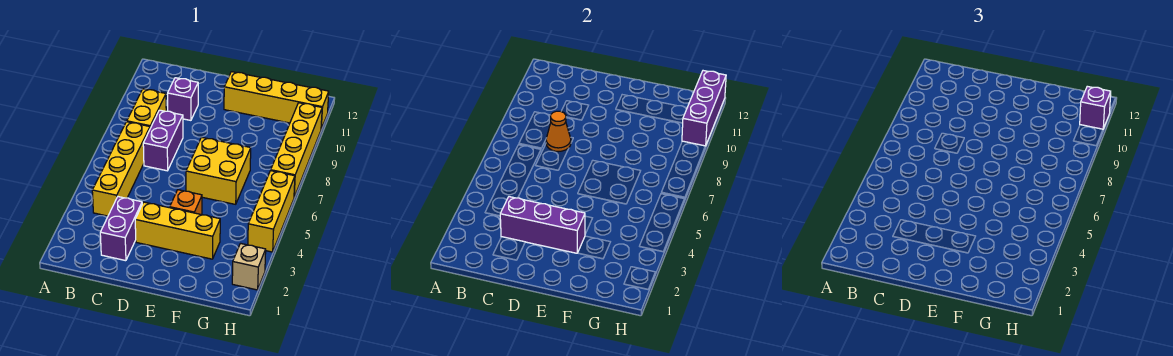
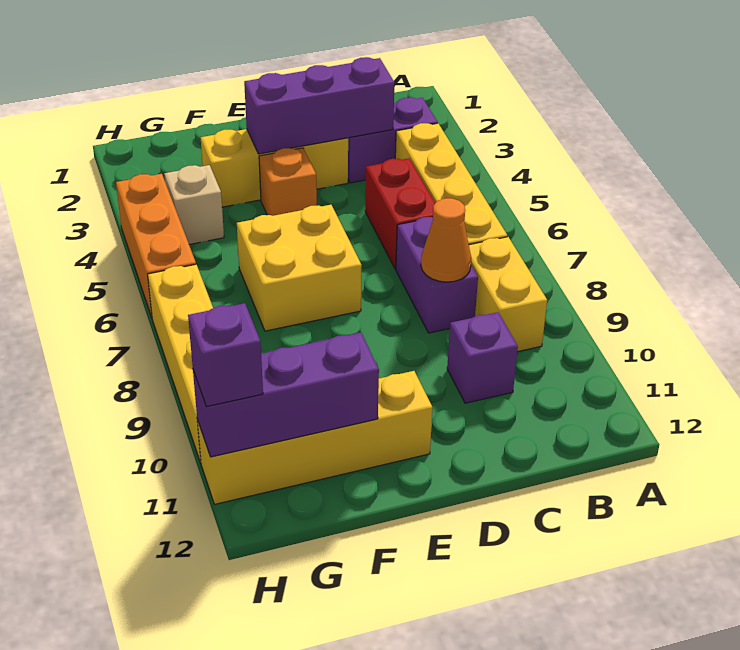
purple 1x2 brick [100,197,142,261] -> purple 1x2 brick turned to [348,97,438,183]
none -> red 1x2 brick [365,158,435,269]
tan 1x1 brick [232,243,266,290] -> tan 1x1 brick moved to [164,165,224,244]
yellow 1x3 brick [248,171,295,252] -> orange 1x3 brick [116,174,196,317]
purple 1x3 brick [682,71,726,146] -> purple 1x3 brick turned to [193,333,379,457]

